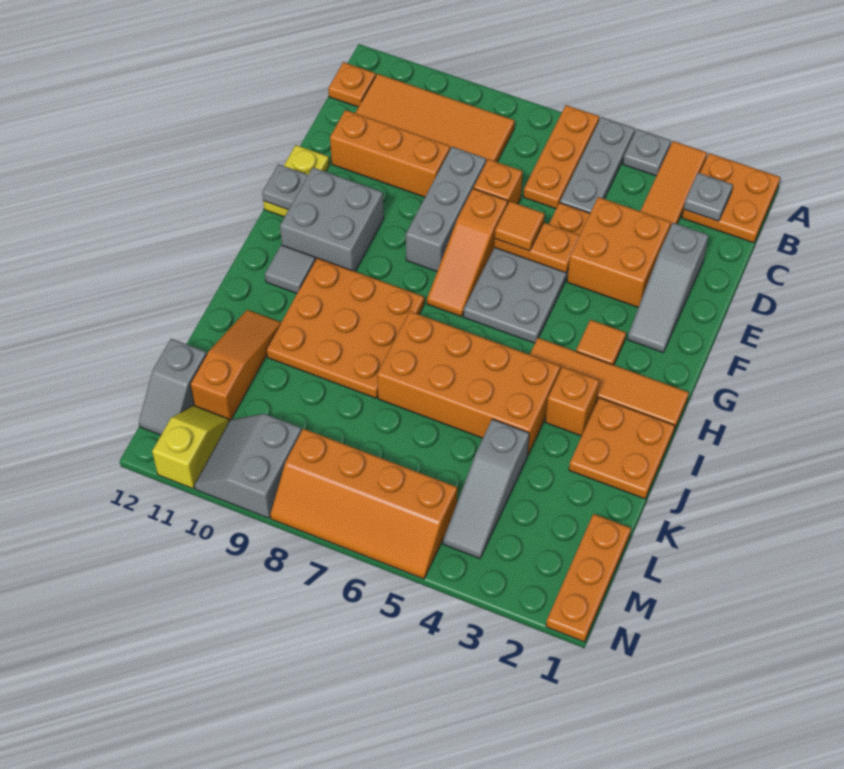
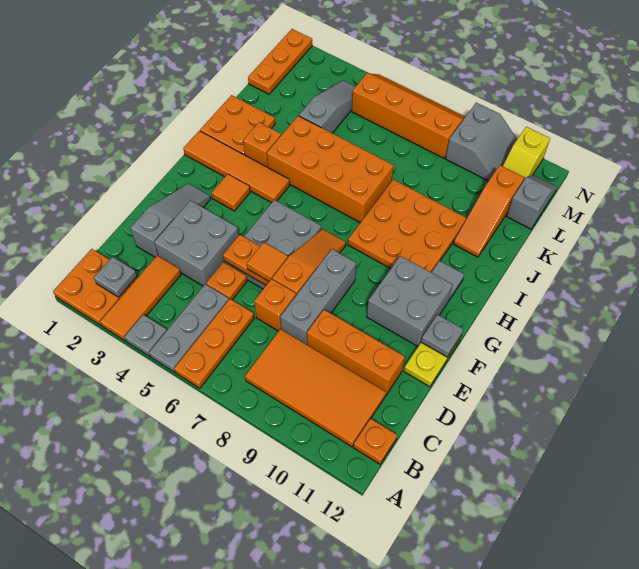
orange 2x2 brick [567,197,671,307] -> grey 2x2 brick [154,201,239,286]

